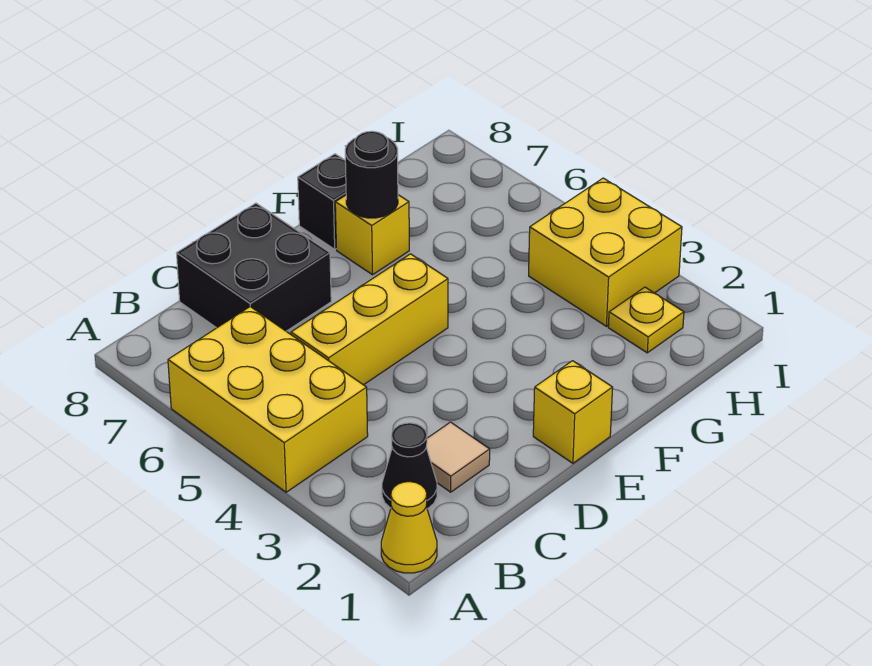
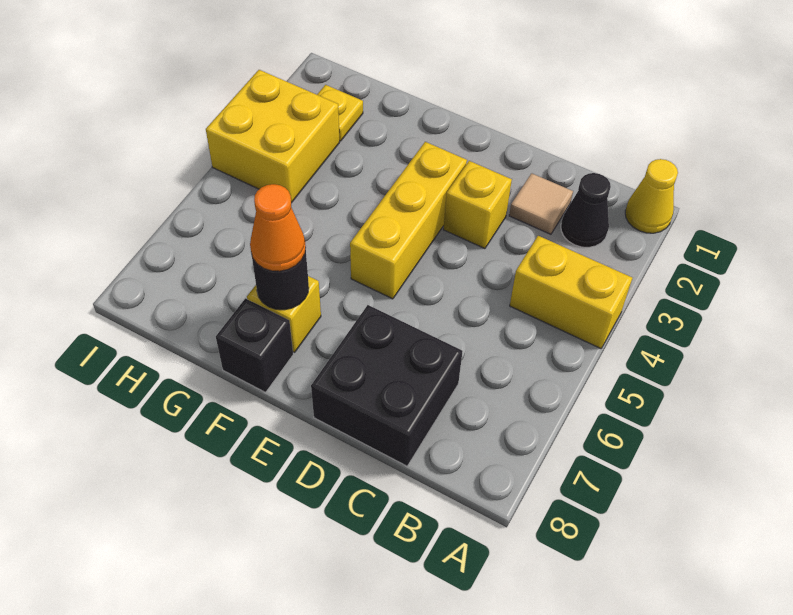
yellow 2x3 brick [168,307,368,492] -> yellow 1x2 brick [510,236,632,348]
yellow 1x3 brick [291,254,448,385] -> yellow 1x3 brick turned to [350,142,467,299]
yellow 1x1 brick [533,361,613,463] -> yellow 1x1 brick moved to [443,161,512,249]
none -> orange 1x1 cone [250,184,306,271]

